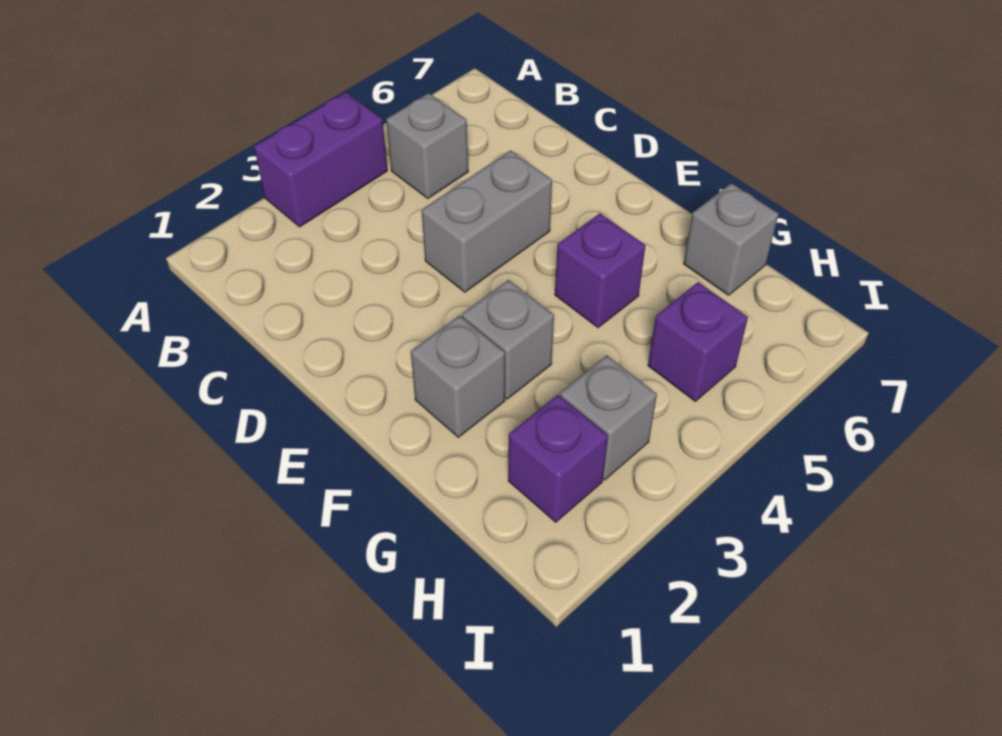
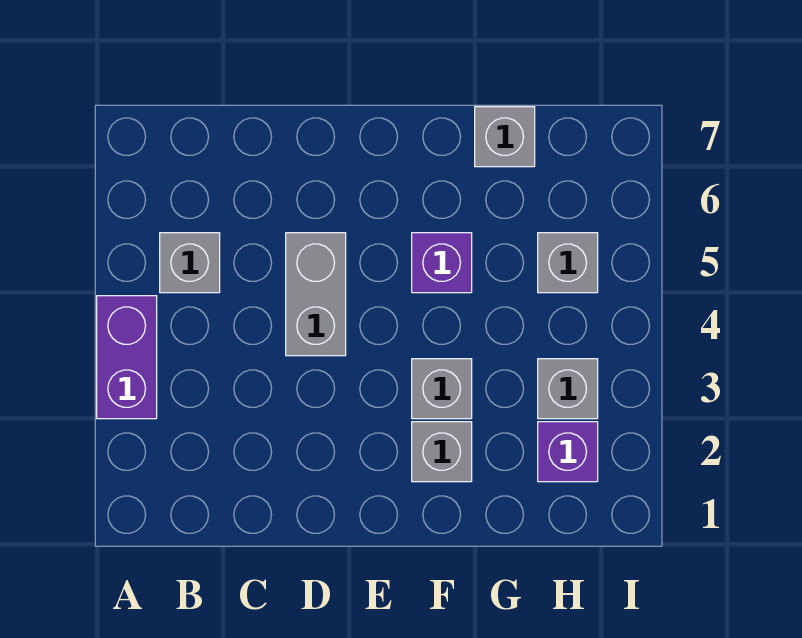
purple 1x1 brick [648,282,748,401] -> grey 1x1 brick [538,233,598,293]

